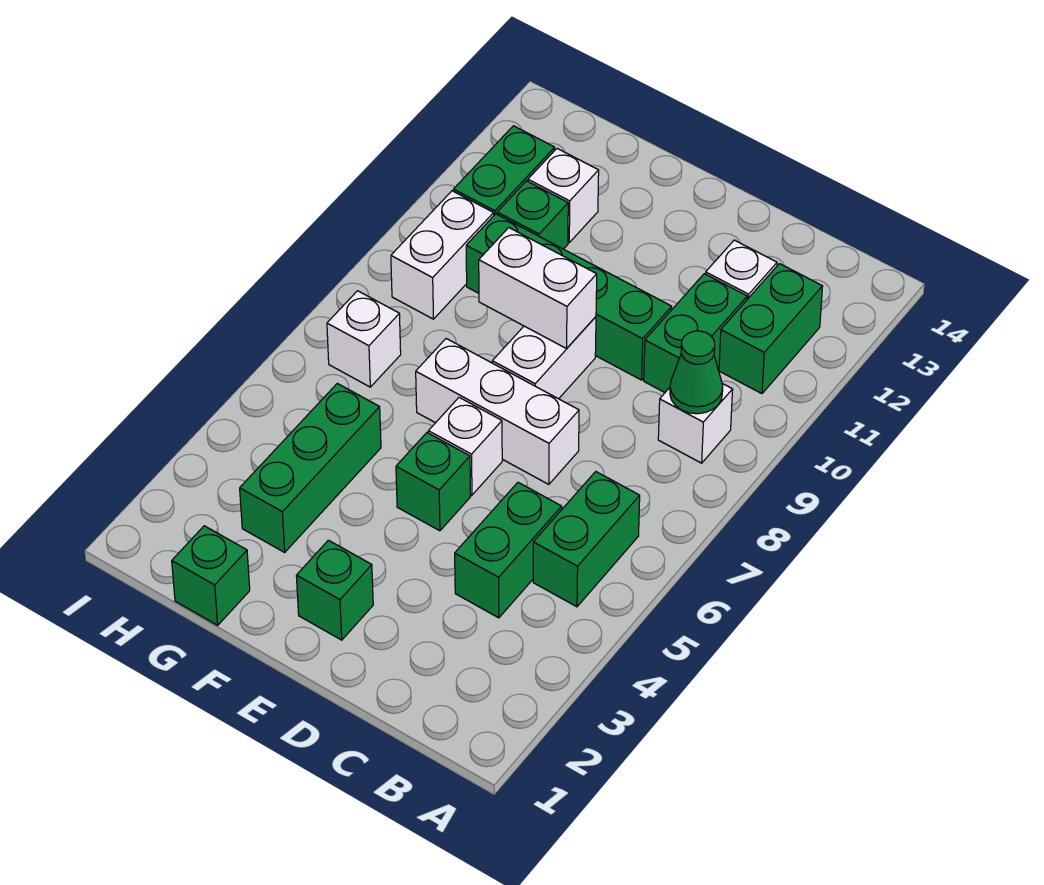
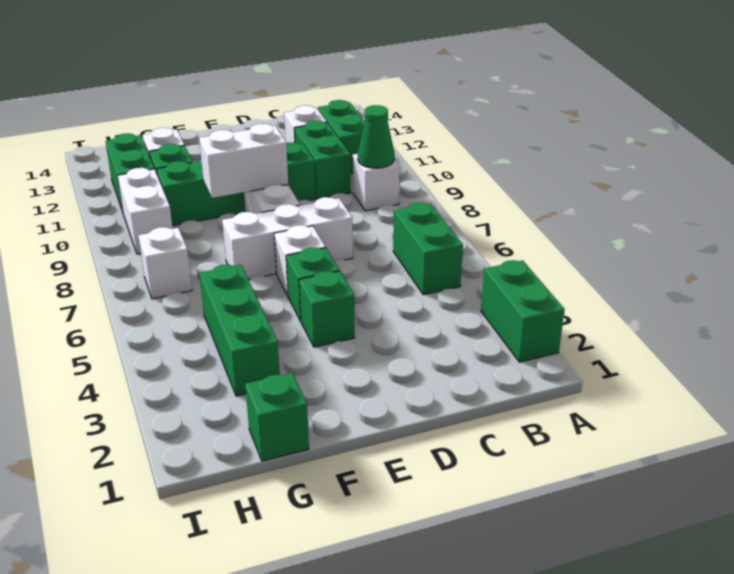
green 1x2 brick [455,482,562,618] -> green 1x2 brick moved to [481,260,565,362]
green 1x1 brick [296,540,373,640] -> green 1x1 brick moved to [299,271,355,347]

